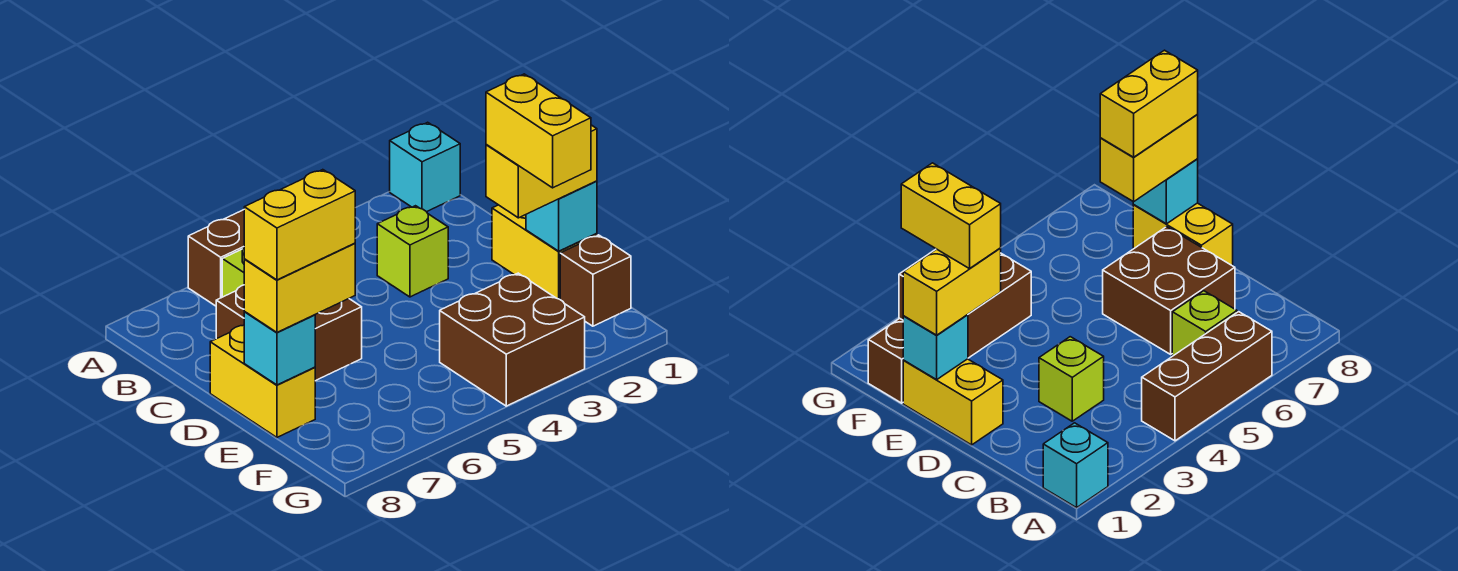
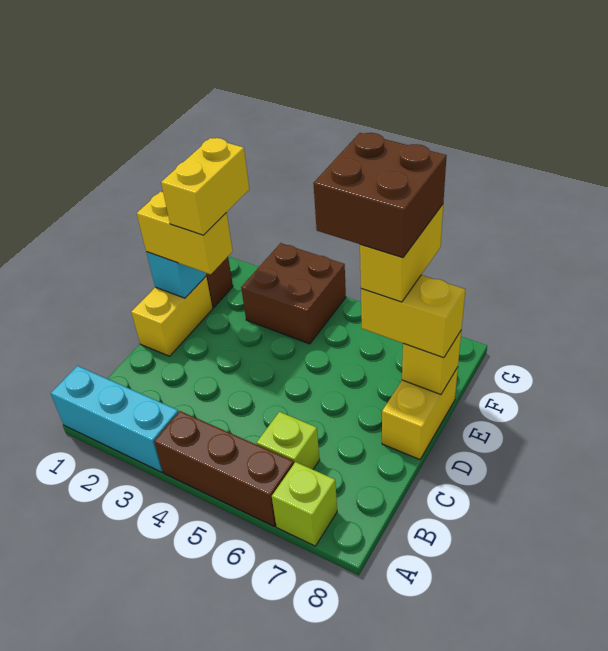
cyan 1x1 brick [390,122,460,212] -> cyan 1x3 brick [51,366,178,472]
lime 1x1 brick [377,206,448,297] -> lime 1x1 brick moved to [272,462,337,546]
brown 2x2 brick [216,285,362,381] -> brown 2x2 brick moved to [313,133,447,258]
yellow 1x2 brick [244,170,355,280] -> yellow 1x2 brick turned to [360,204,443,302]
cyan 1x1 brick [244,312,315,385] -> yellow 1x1 brick [402,331,461,394]

